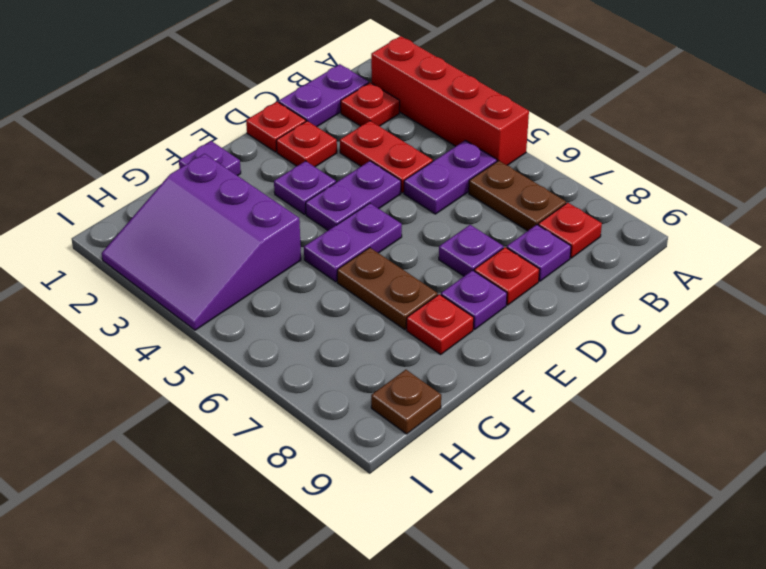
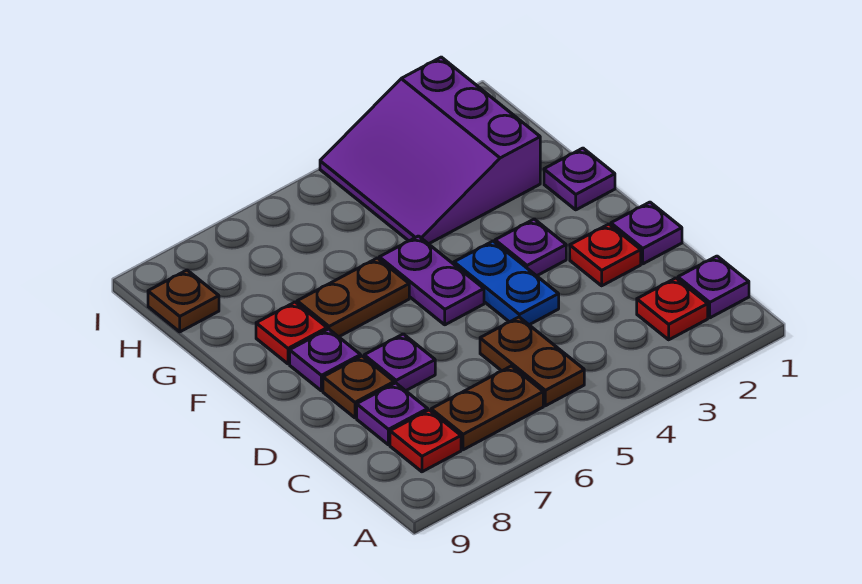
red 1x4 brick [371,36,529,165] -> none
purple 1x2 plate [279,64,369,127] -> purple 1x1 plate [678,256,749,318]
purple 1x2 plate [404,140,497,214] -> brown 1x2 plate [480,317,584,406]
red 1x2 plate [340,121,433,193] -> none
red 1x1 plate [246,102,306,152] -> purple 1x1 plate [611,202,682,264]
purple 1x2 plate [306,161,401,230] -> blue 1x2 plate [454,241,559,325]
red 1x1 plate [474,247,540,305] -> brown 1x1 plate [323,356,394,418]
purple 3x3 slope [102,154,301,330] -> purple 3x3 slope turned to [320,57,540,244]

